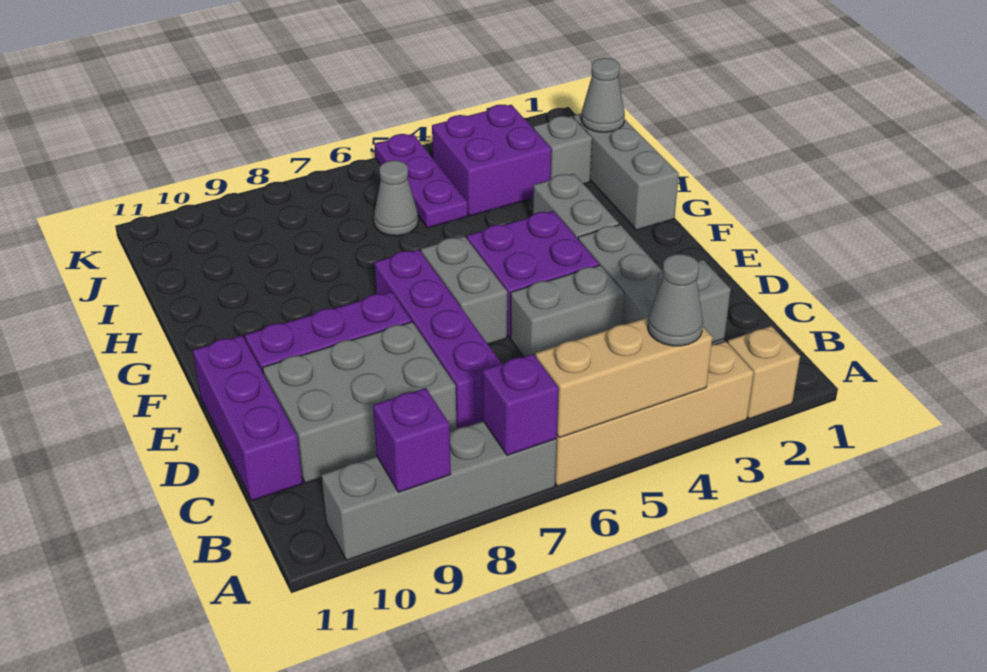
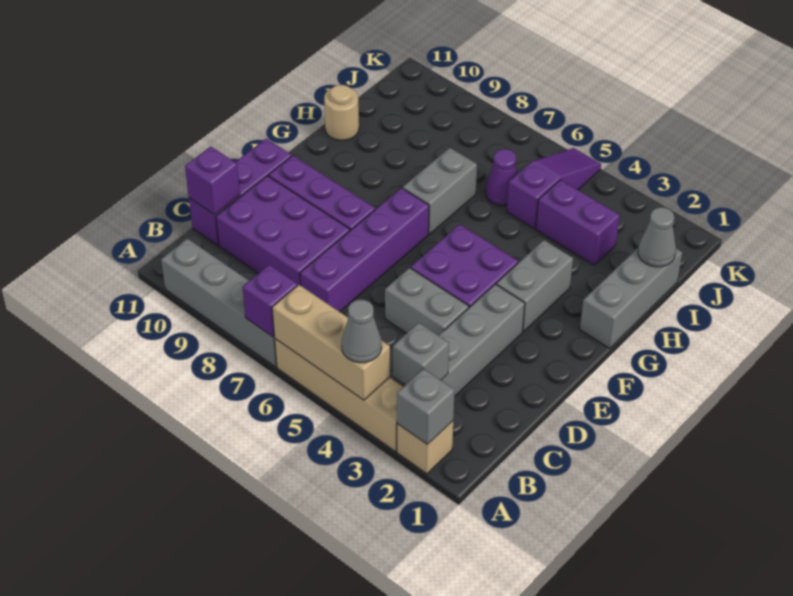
purple 1x1 brick [373,388,451,492] -> purple 1x1 brick moved to [185,146,240,215]
grey 2x3 brick [263,322,457,483] -> purple 2x3 brick [216,176,350,285]
grey 1x2 brick [421,236,507,344] -> grey 1x2 brick moved to [403,148,477,234]
none -> tan 1x1 round brick [324,85,359,140]
grey 1x1 brick [533,116,592,184] -> grey 1x1 brick moved to [397,369,455,445]
purple 2x2 brick [432,105,551,216] -> purple 1x2 brick [536,180,620,265]
purple 1x3 plate [374,134,468,228] -> purple 1x3 slope [507,148,601,229]
grey 1x1 cone [374,160,418,236] -> purple 1x1 cone [485,149,517,206]

